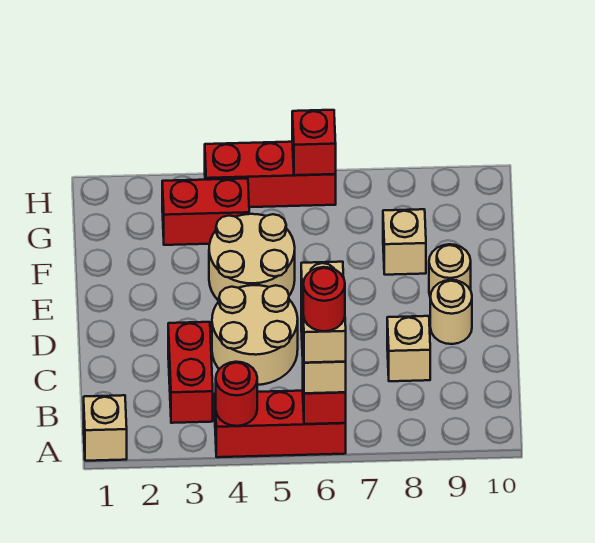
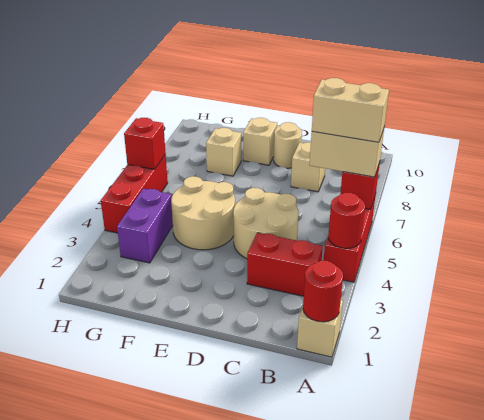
red 1x1 round brick [303,267,345,331] -> red 1x1 round brick moved to [303,261,343,322]
tan 1x1 round brick [429,244,471,297] -> tan 1x1 brick [243,118,277,165]
red 1x2 brick [162,179,249,245] -> purple 1x2 brick [117,189,173,263]

